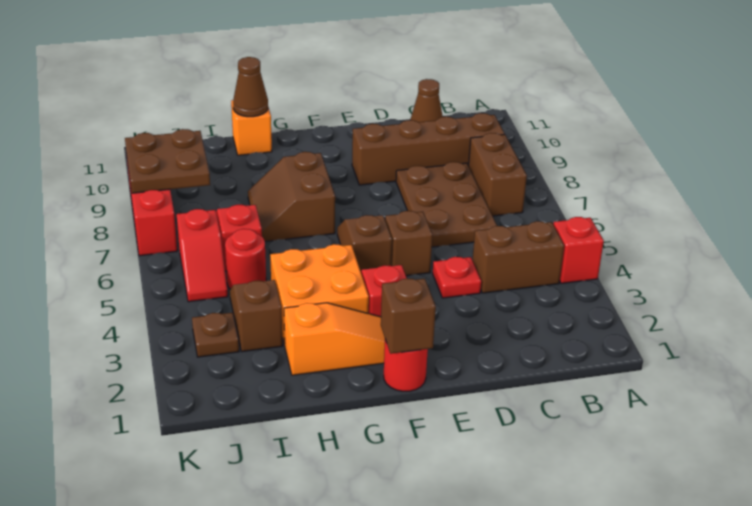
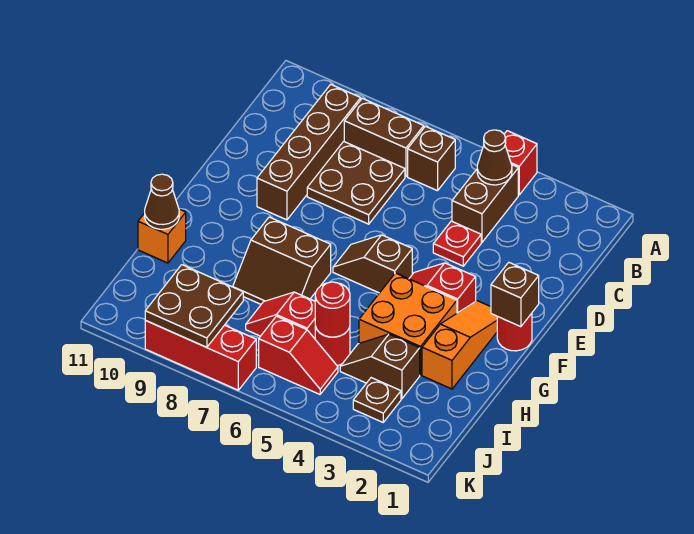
brown 2x3 plate [396,162,497,247] -> brown 2x2 plate [307,141,405,224]
brown 1x1 cone [410,79,443,122] -> brown 1x1 cone moved to [477,130,512,185]
brown 1x1 brick [385,211,432,276] -> brown 1x1 brick moved to [408,126,455,191]
none -> red 1x1 round brick [315,282,350,337]

